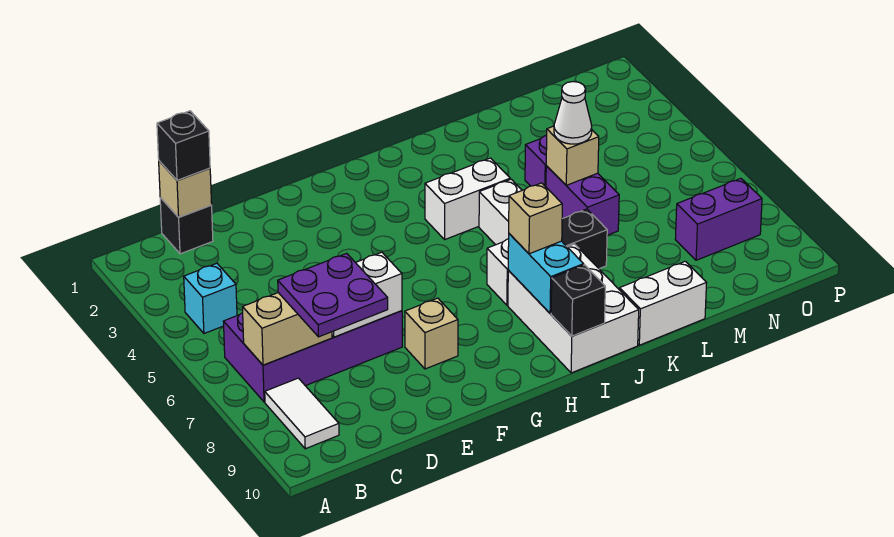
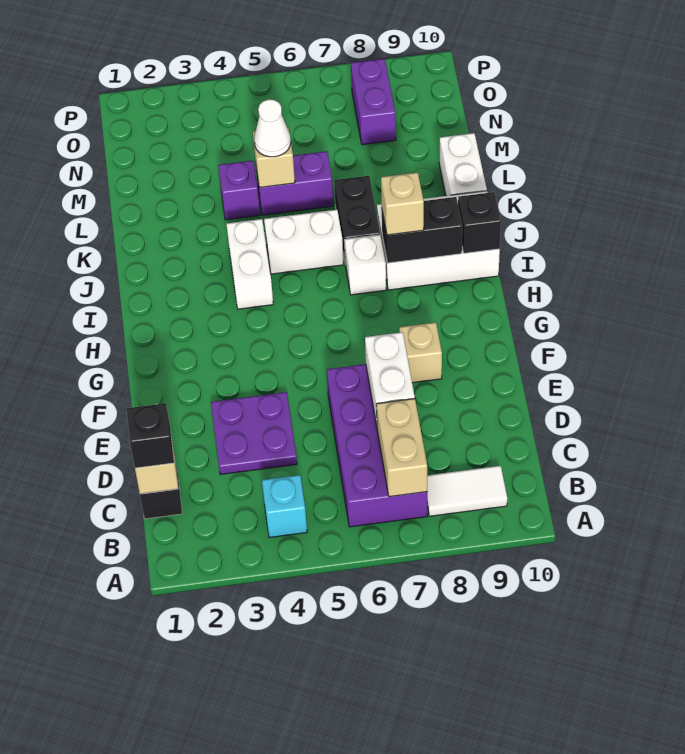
purple 2x2 plate [278,253,388,337] -> purple 2x2 plate moved to [211,392,297,475]
cyan 1x2 brick [508,234,584,313] -> black 1x2 brick [382,197,462,263]

